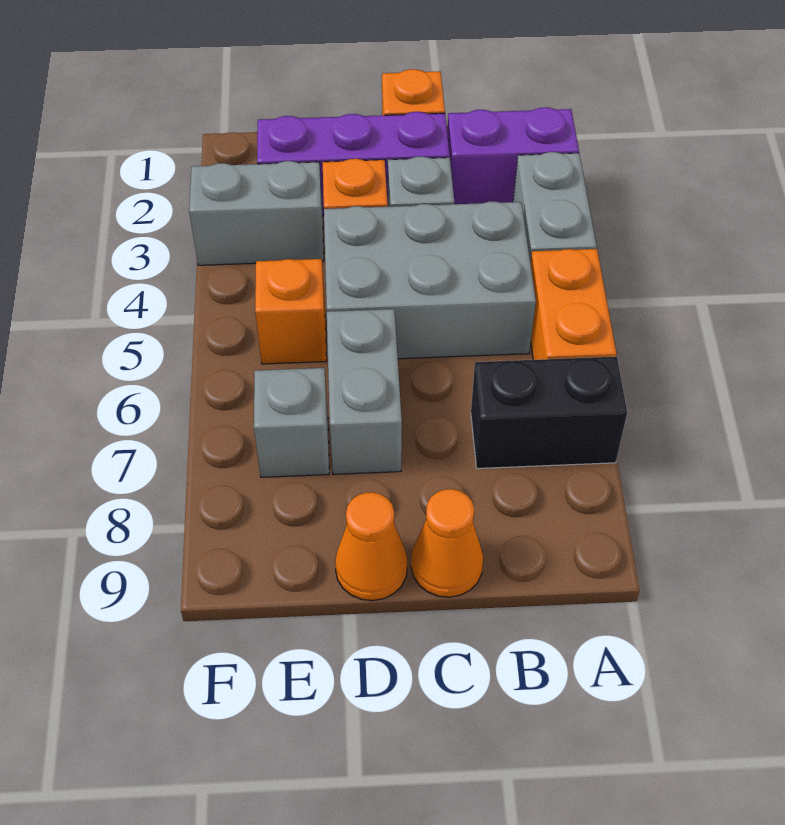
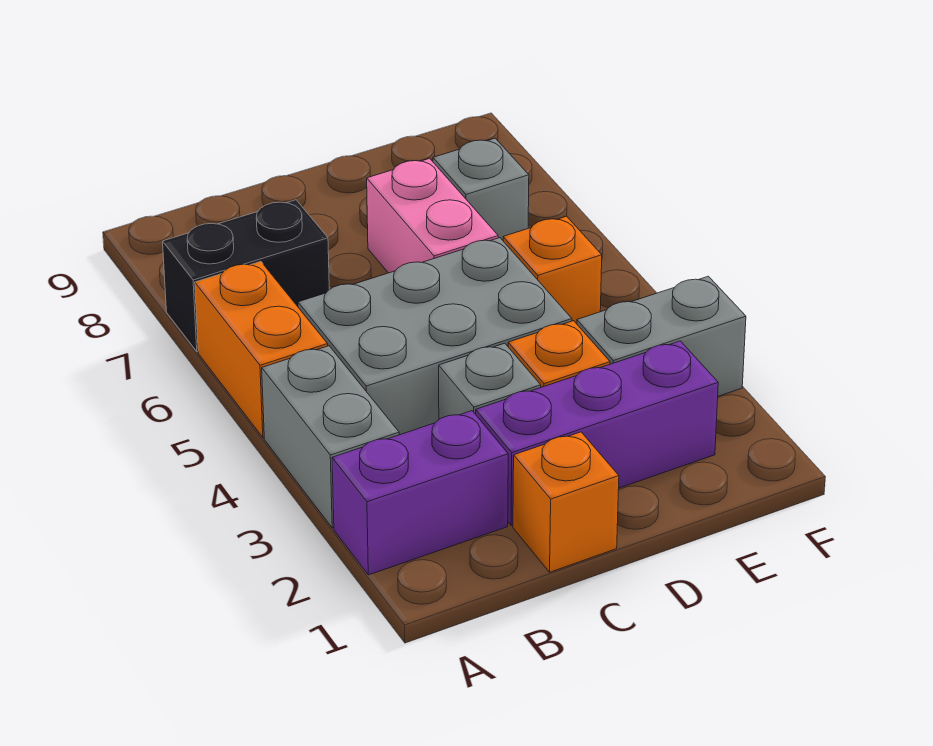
orange 1x1 cone [411,489,483,597] -> none
grey 1x2 brick [327,309,402,474] -> pink 1x2 brick [367,158,498,273]
orange 1x1 cone [335,492,407,601] -> none

